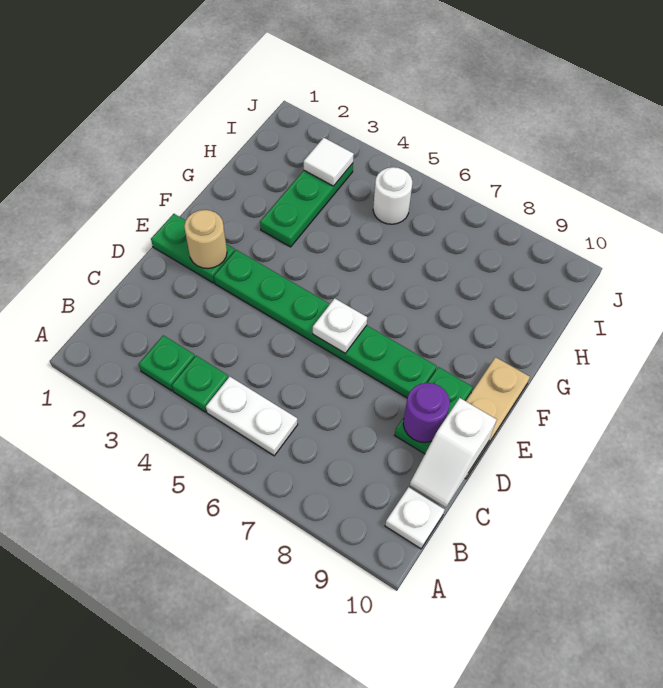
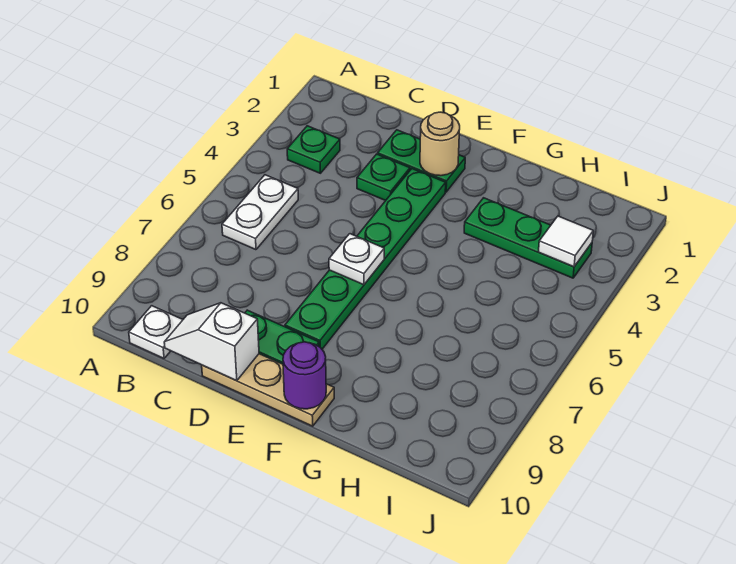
green 1x1 plate [172,356,228,412] -> green 1x1 plate moved to [357,154,410,201]
purple 1x1 round brick [403,383,450,442] -> purple 1x1 round brick moved to [283,342,326,409]
green 1x2 plate [151,214,235,283] -> green 1x2 plate turned to [378,130,465,192]
white 1x1 round brick [373,167,412,224] -> none

